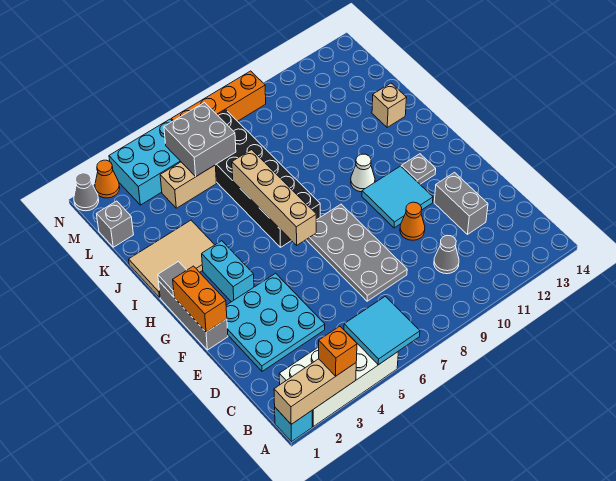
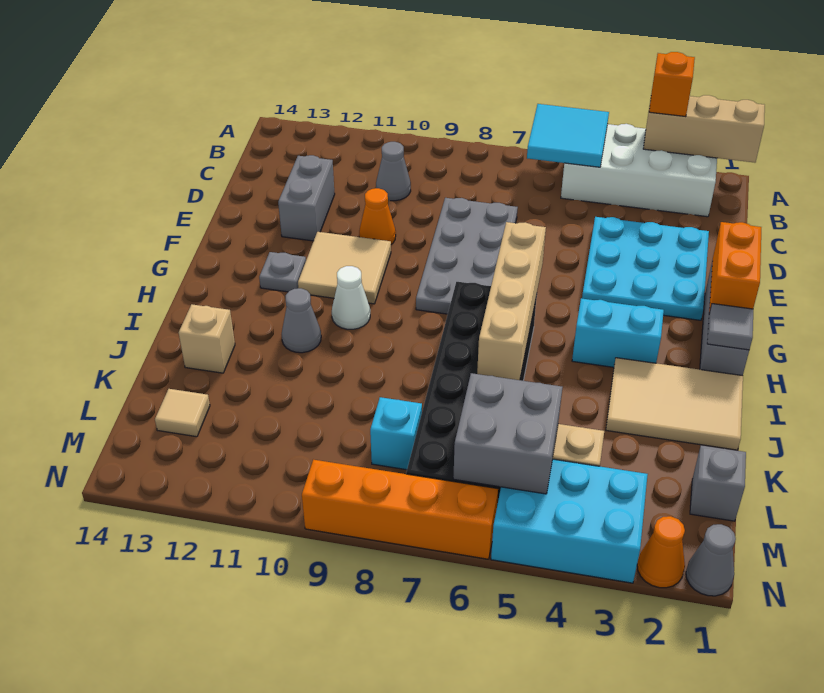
cyan 1x1 brick [275,408,312,442] -> cyan 1x1 brick moved to [370,397,422,470]
cyan 2x2 tile [362,166,433,228] -> tan 2x2 tile [298,232,391,304]
cyan 1x2 brick [202,241,254,302] -> cyan 1x2 brick turned to [572,298,664,367]
none -> grey 1x1 cone [282,288,321,353]
none -> tan 1x1 tile [155,389,210,437]

